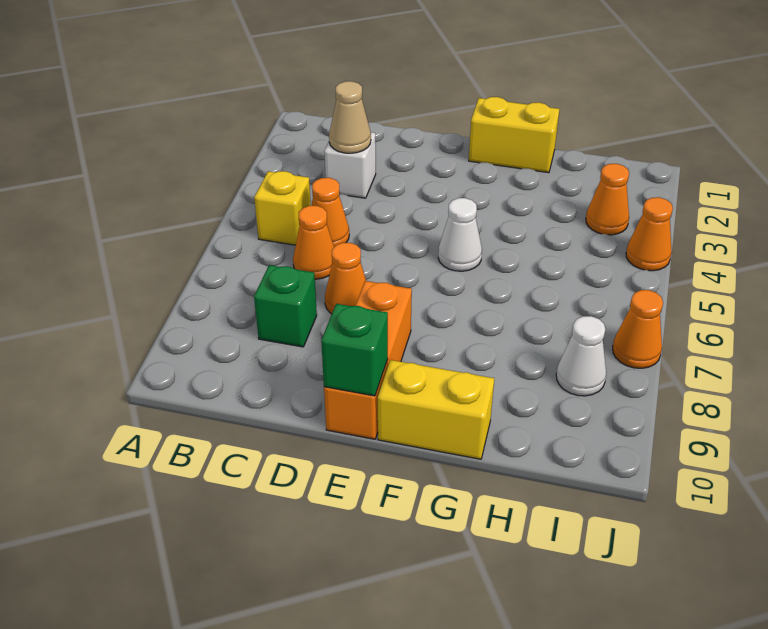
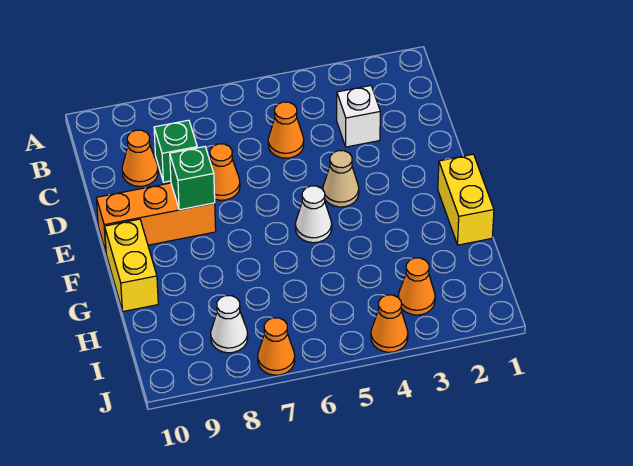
yellow 1x1 brick [254,171,311,245] -> none
tan 1x1 cone [329,81,371,153] -> tan 1x1 cone moved to [323,151,359,207]
orange 1x1 cone [293,206,334,279] -> orange 1x1 cone moved to [122,130,158,186]
green 1x1 brick [321,304,388,396] -> green 1x1 brick moved to [170,147,215,210]

